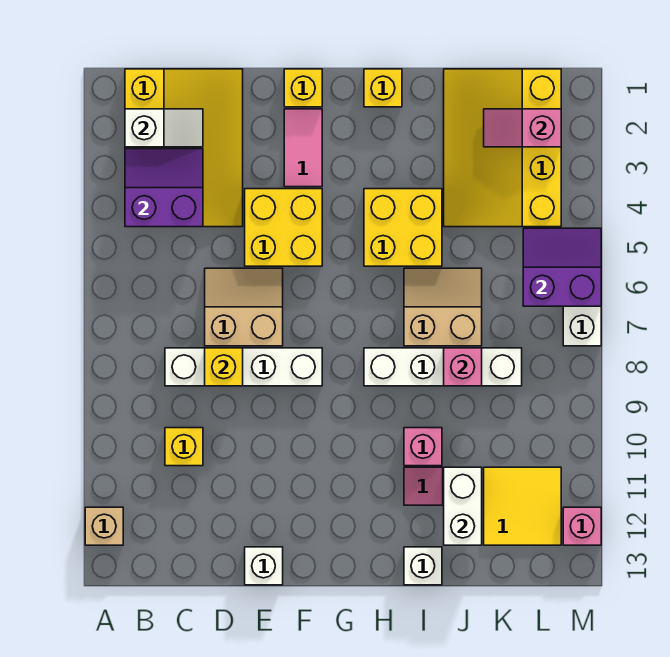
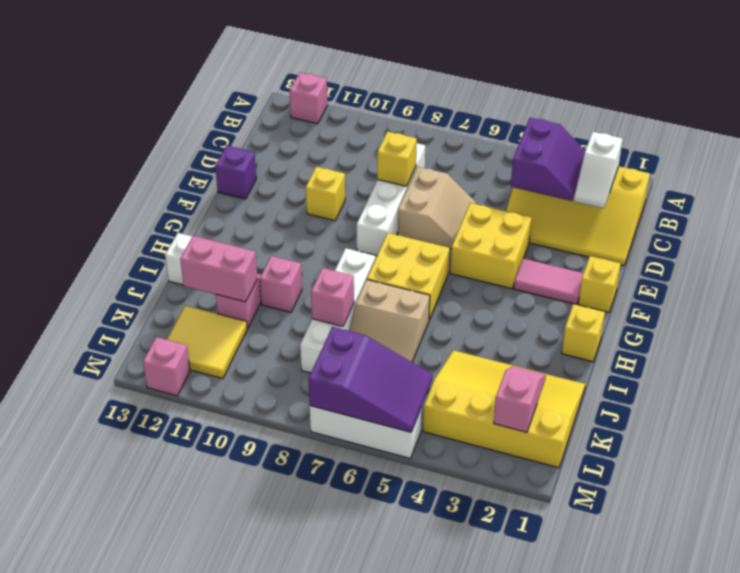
tan 1x1 brick [85,507,123,545] -> pink 1x1 brick [290,72,328,124]
yellow 1x1 brick [165,428,203,466] -> yellow 1x1 brick moved to [306,167,345,221]
white 1x1 brick [245,547,283,585] -> purple 1x1 brick [215,146,256,199]
yellow 2x2 brick [364,189,442,266] -> yellow 2x2 brick moved to [367,233,450,320]
tan 2x2 slope [404,268,482,346] -> tan 2x2 slope turned to [349,280,430,362]
white 1x2 brick [444,467,482,545] -> pink 1x2 brick [180,236,257,302]
purple 2x2 slope [523,228,601,306] -> purple 2x3 slope [308,327,433,432]

